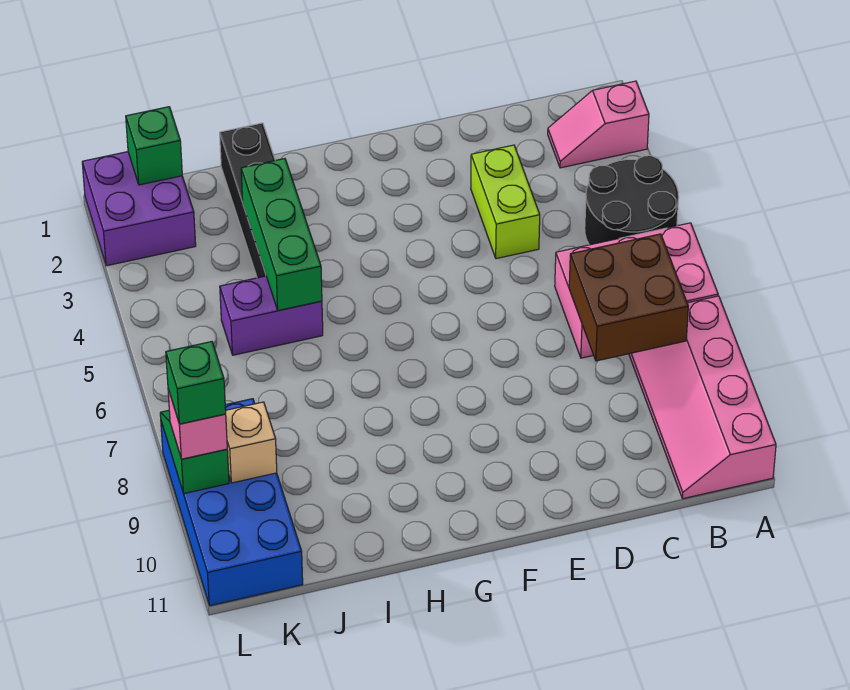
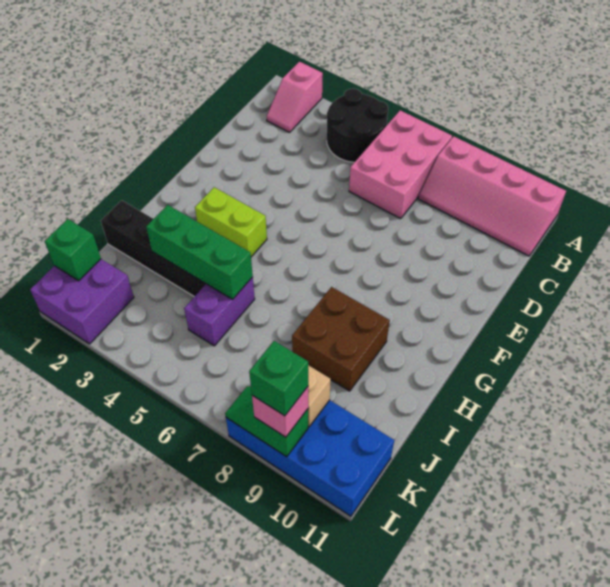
brown 2x2 brick [569,234,688,361] -> brown 2x2 brick moved to [292,287,390,391]
lime 1x2 brick [471,145,540,259] -> lime 1x2 brick moved to [195,187,267,257]

